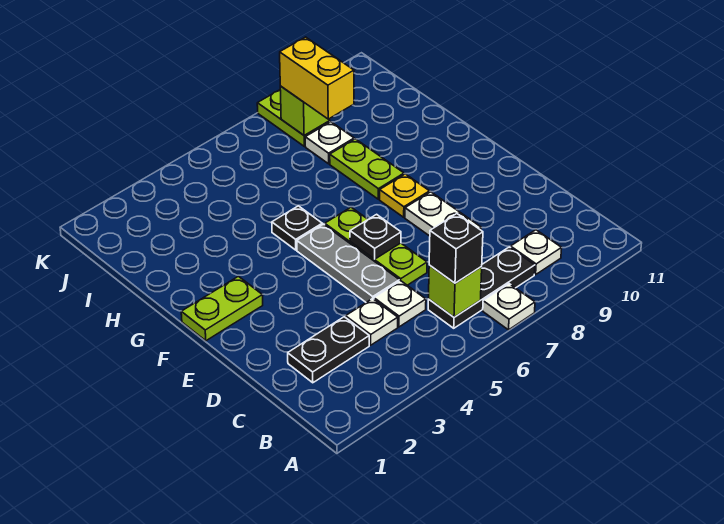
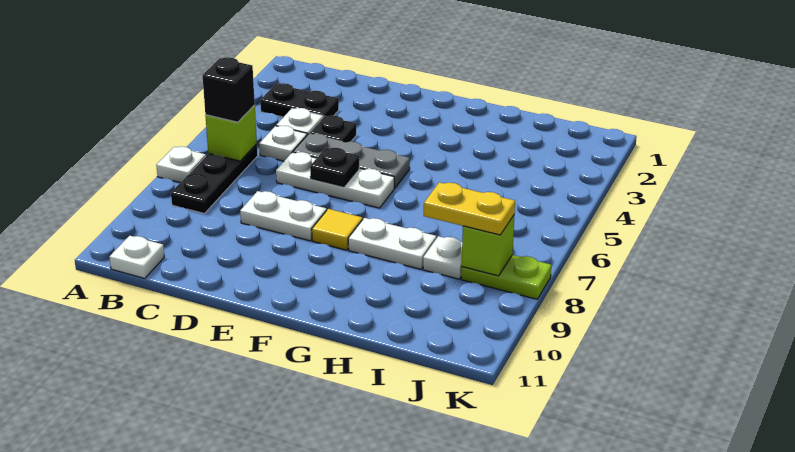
white 1x1 plate [511,230,562,275] -> white 1x1 plate moved to [110,236,164,278]
black 1x2 plate [288,317,369,383] -> black 1x2 plate turned to [260,83,339,117]
lime 1x3 plate [325,207,427,285] -> white 1x3 plate [276,152,394,208]
lime 1x2 plate [181,276,263,341] -> none
yellow 1x1 plate [380,174,430,217] -> yellow 1x1 tile [312,209,363,250]
black 1x1 plate [272,206,322,250] -> black 1x1 plate moved to [309,116,356,142]
lime 1x2 plate [330,139,404,199] -> white 1x2 plate [348,218,436,269]
yellow 1x2 brick [280,37,354,119] -> yellow 1x2 plate [424,182,515,235]

